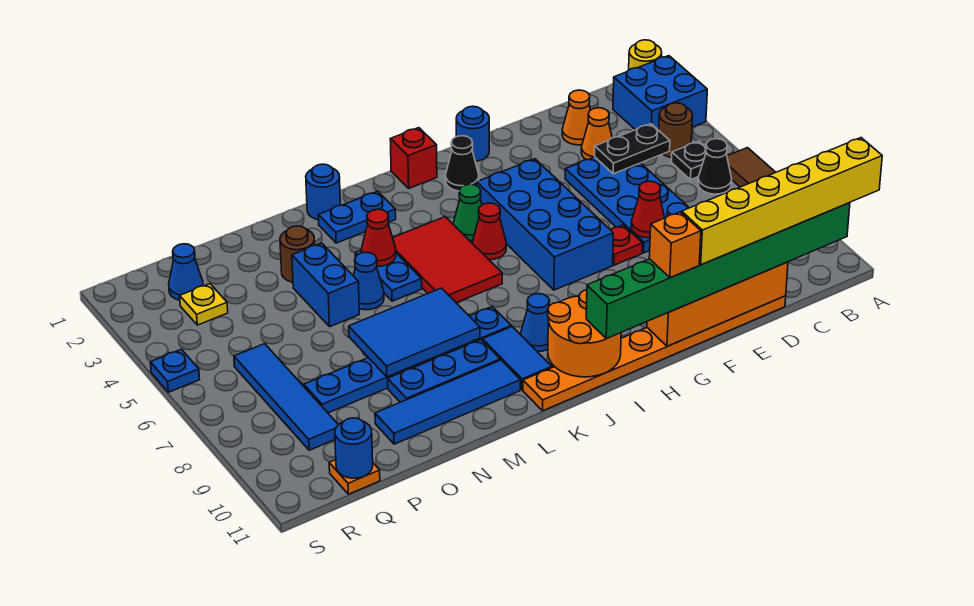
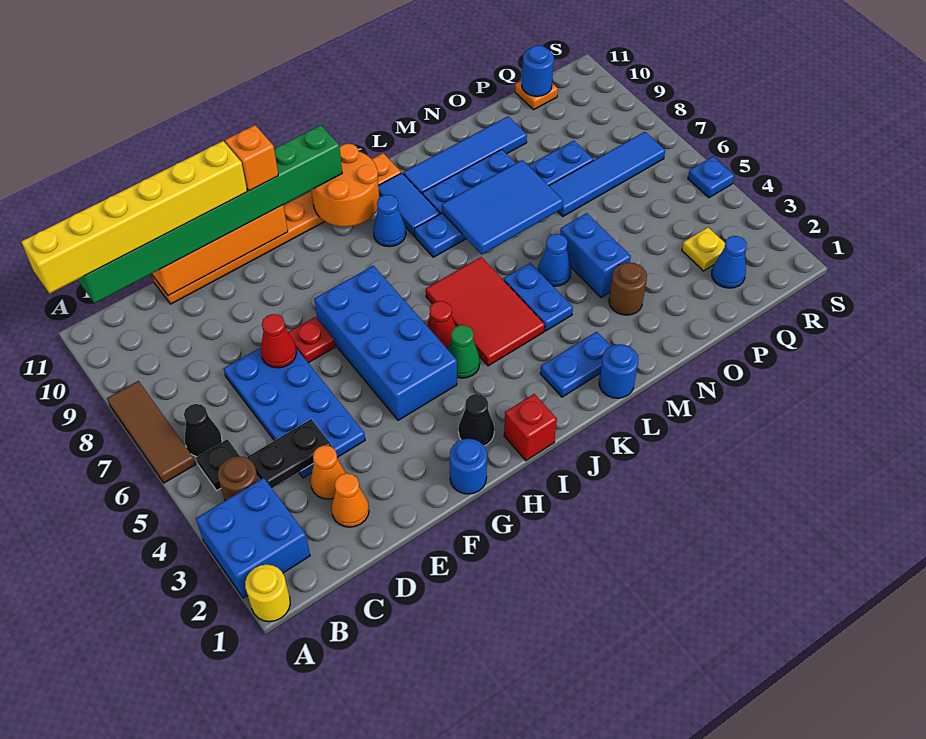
red 1x1 cone [361,209,396,266] -> none
blue 1x4 tile [234,344,338,450] -> blue 1x4 tile turned to [549,132,665,216]

